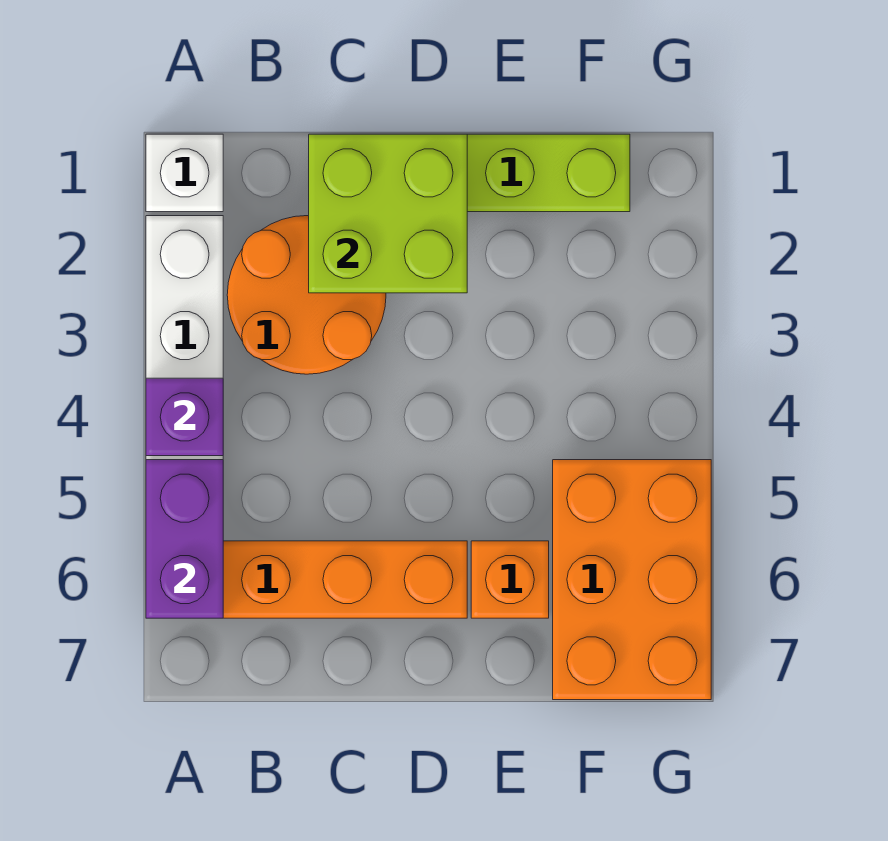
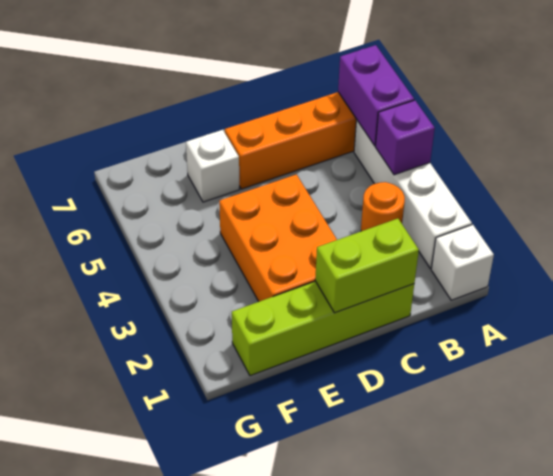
orange 2x2 round brick [227,216,386,374] -> orange 1x1 round brick [361,182,405,231]
lime 2x2 brick [309,134,467,293] -> lime 1x2 brick [315,219,419,313]
orange 1x1 brick [471,541,549,618] -> white 1x1 brick [186,130,240,202]
orange 2x3 brick [553,460,711,700] -> orange 2x3 brick moved to [219,174,337,301]

